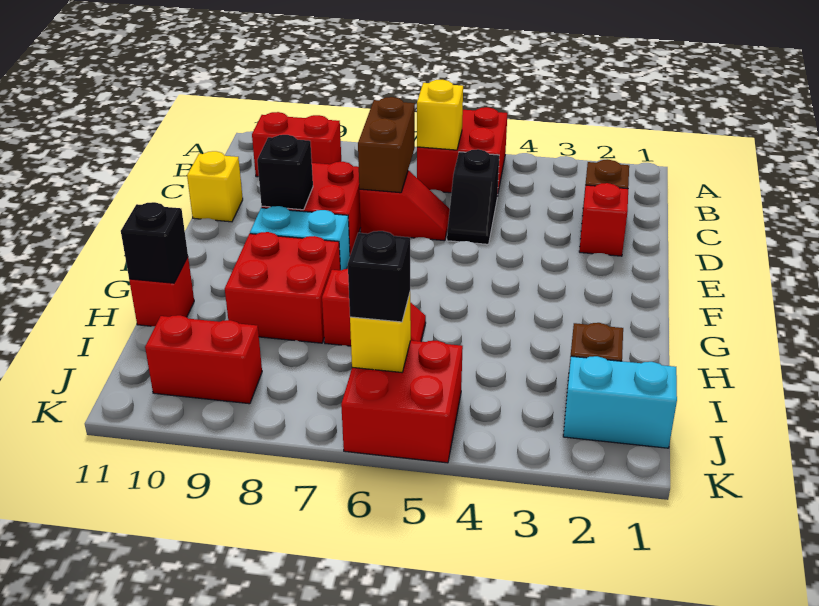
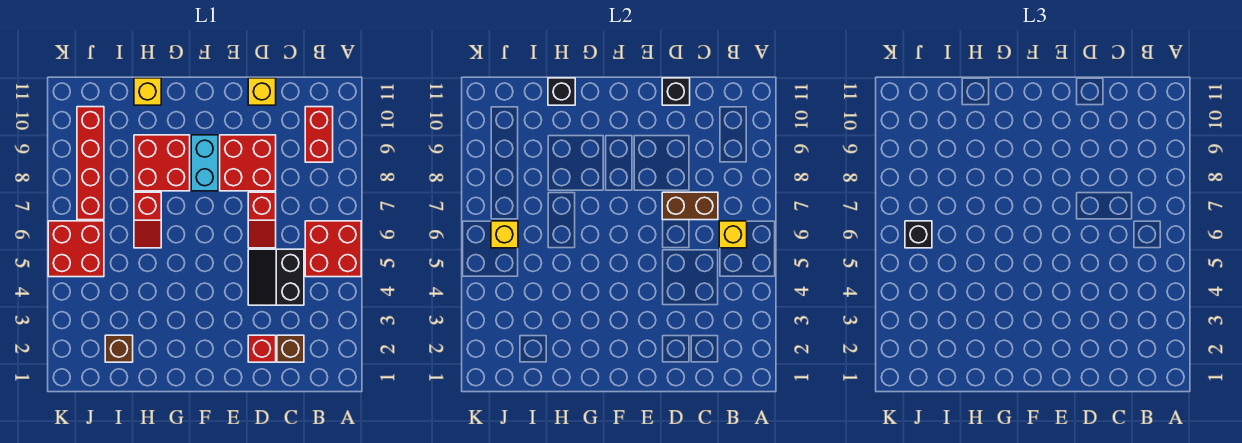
black 1x2 slope [447,149,499,244] -> black 2x2 slope [248,249,304,305]
black 1x1 brick [257,135,313,210] -> black 1x1 brick moved to [662,78,690,105]
red 1x1 brick [129,257,194,326] -> yellow 1x1 brick [134,78,161,105]
cyan 1x2 brick [563,356,677,448] -> none
red 1x2 brick [145,315,262,404] -> red 1x4 brick [77,107,104,220]

